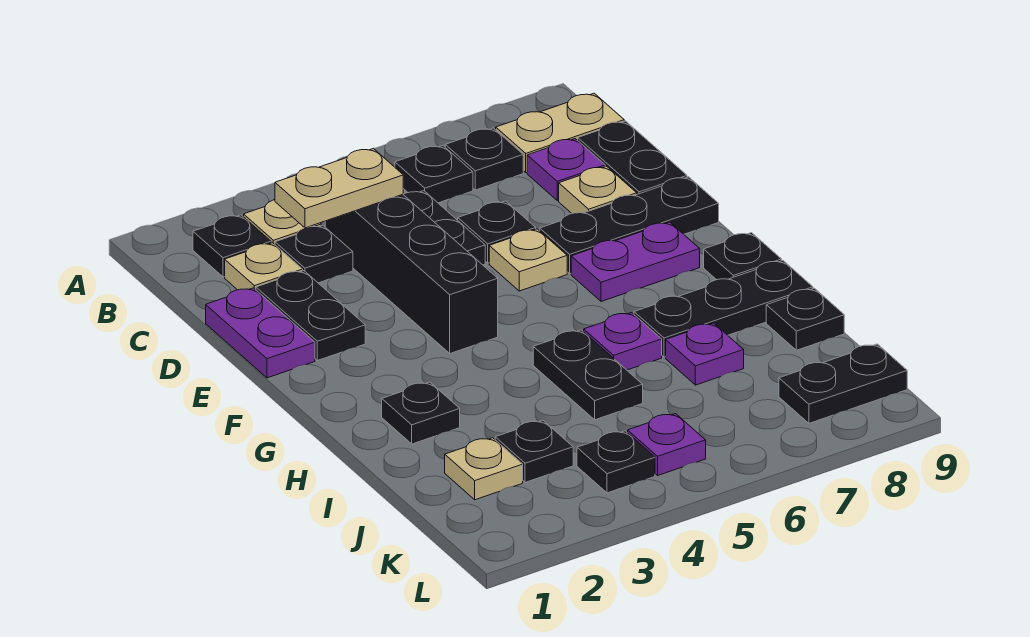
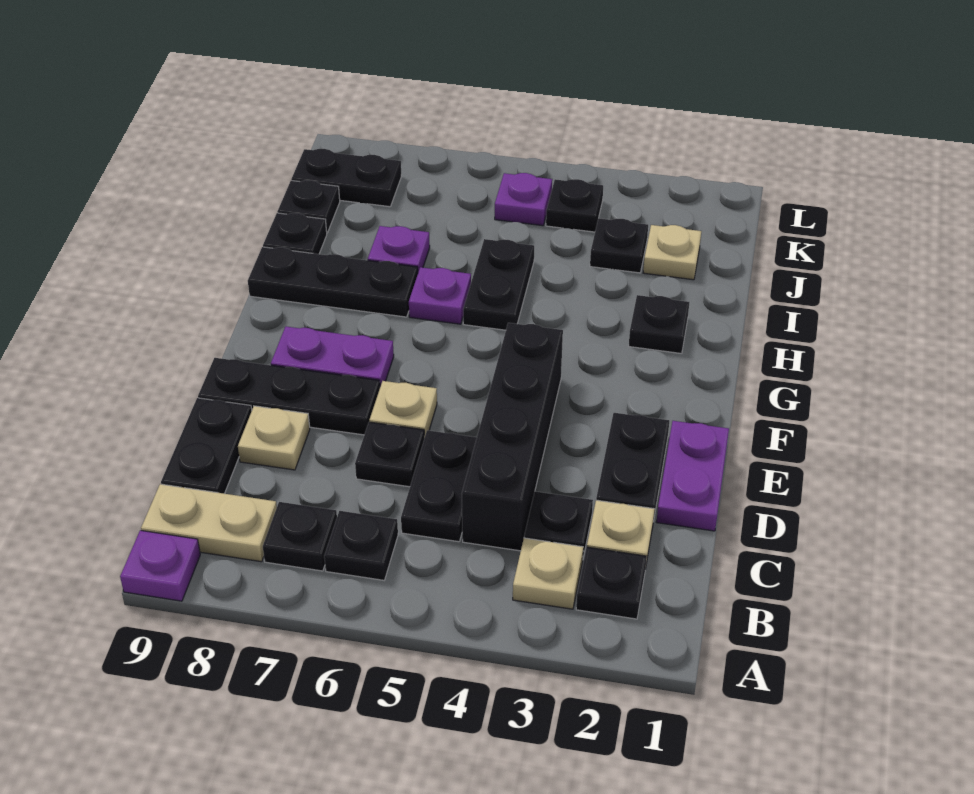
tan 1x2 plate [275,149,403,228] -> none
purple 1x1 plate [527,139,605,200] -> purple 1x1 plate moved to [120,530,200,601]
black 1x1 plate [704,233,782,280] -> black 1x1 plate moved to [277,180,340,233]

